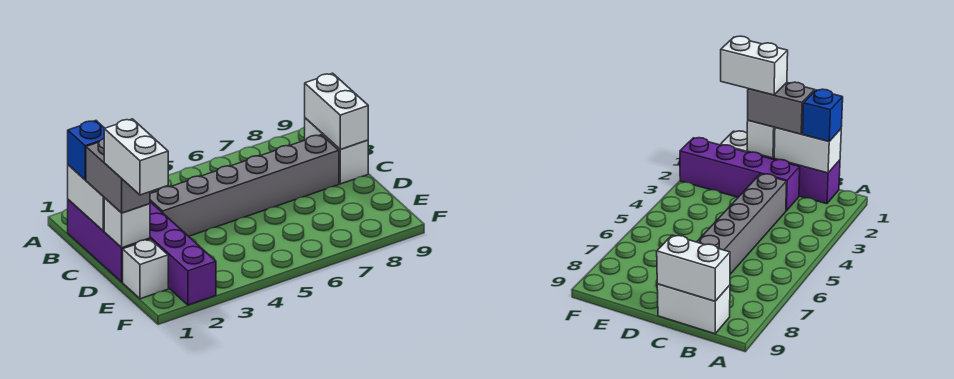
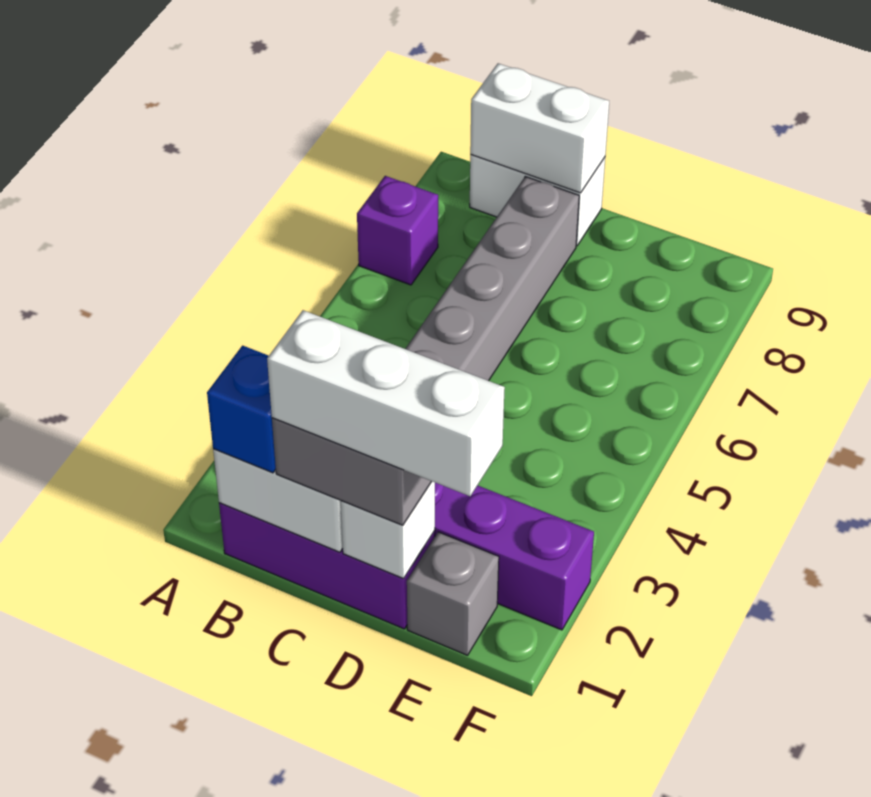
none -> purple 1x1 brick [357,176,438,285]
white 1x2 brick [104,119,168,195] -> white 1x3 brick [267,310,505,496]
white 1x1 brick [123,239,168,299] -> grey 1x1 brick [407,532,499,655]

